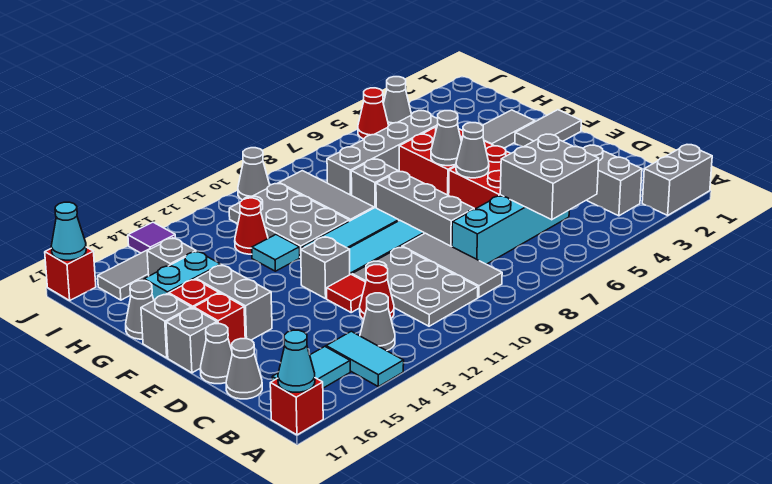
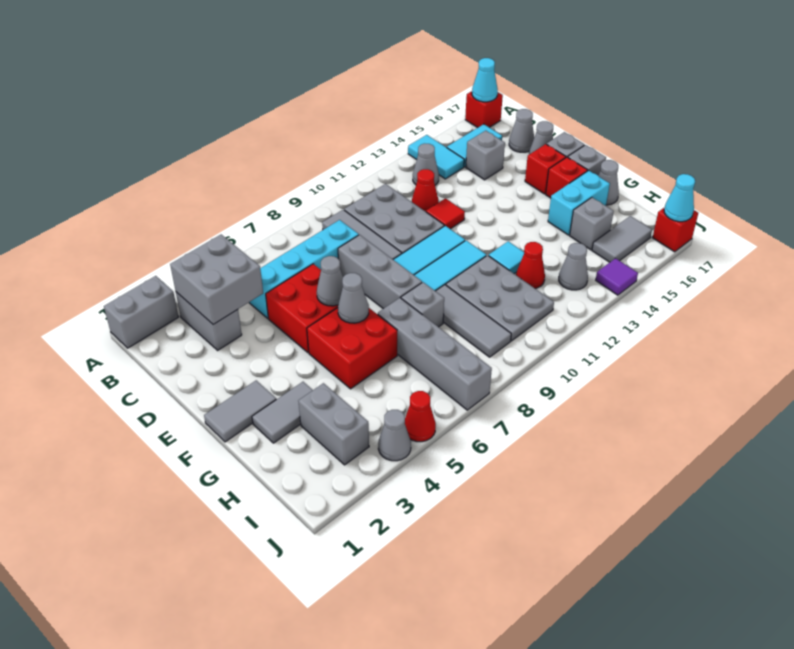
grey 2x2 brick [500,134,599,220] -> grey 2x2 brick moved to [170,235,263,325]
grey 1x1 brick [301,237,350,299] -> grey 1x1 brick moved to [466,131,505,180]
grey 1x2 brick [196,265,272,340] -> grey 1x2 brick moved to [298,383,369,465]
grey 1x4 brick [327,111,438,195] -> grey 1x4 brick turned to [378,298,492,410]
grey 1x1 cone [238,148,270,200] -> grey 1x1 cone moved to [559,243,588,290]

